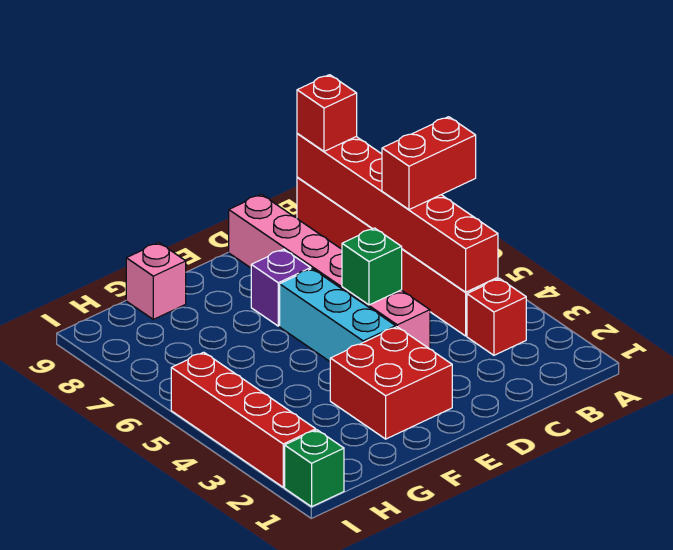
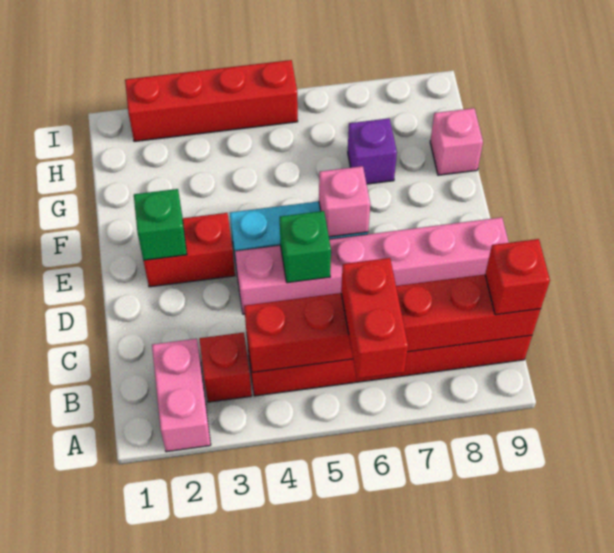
none -> pink 1x2 brick [152,339,211,452]
red 2x2 brick [330,327,452,439] -> red 1x2 brick [144,213,235,287]
none -> pink 1x1 brick [319,166,370,237]
purple 1x1 brick [251,249,311,326] -> purple 1x1 brick moved to [348,118,397,184]
green 1x1 brick [285,430,344,507] -> green 1x1 brick moved to [134,189,187,260]

